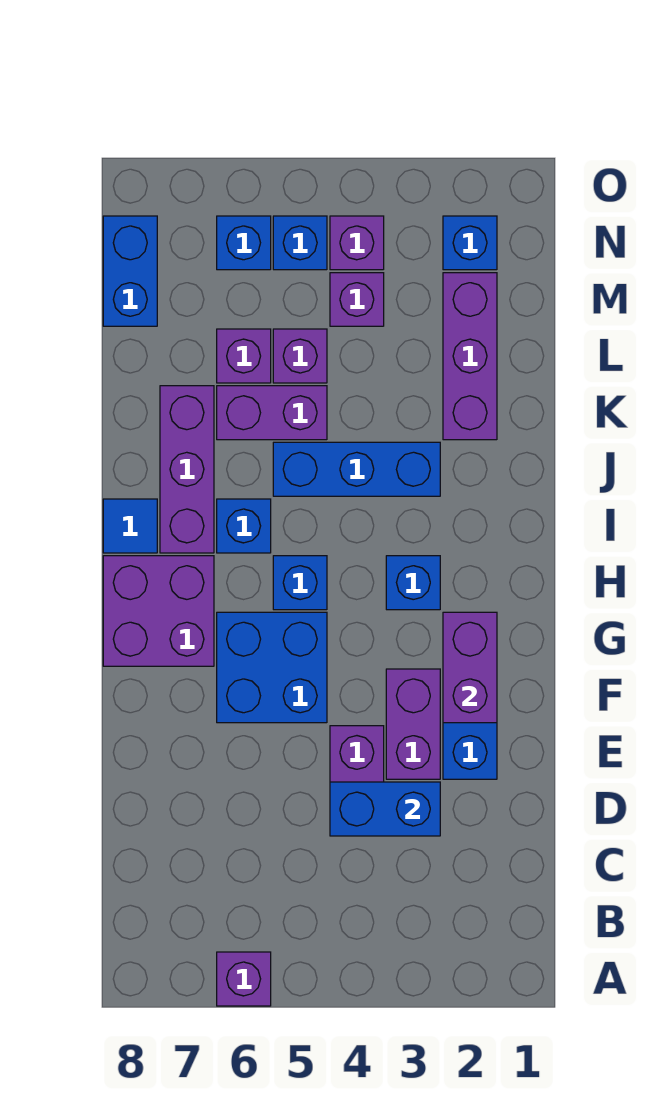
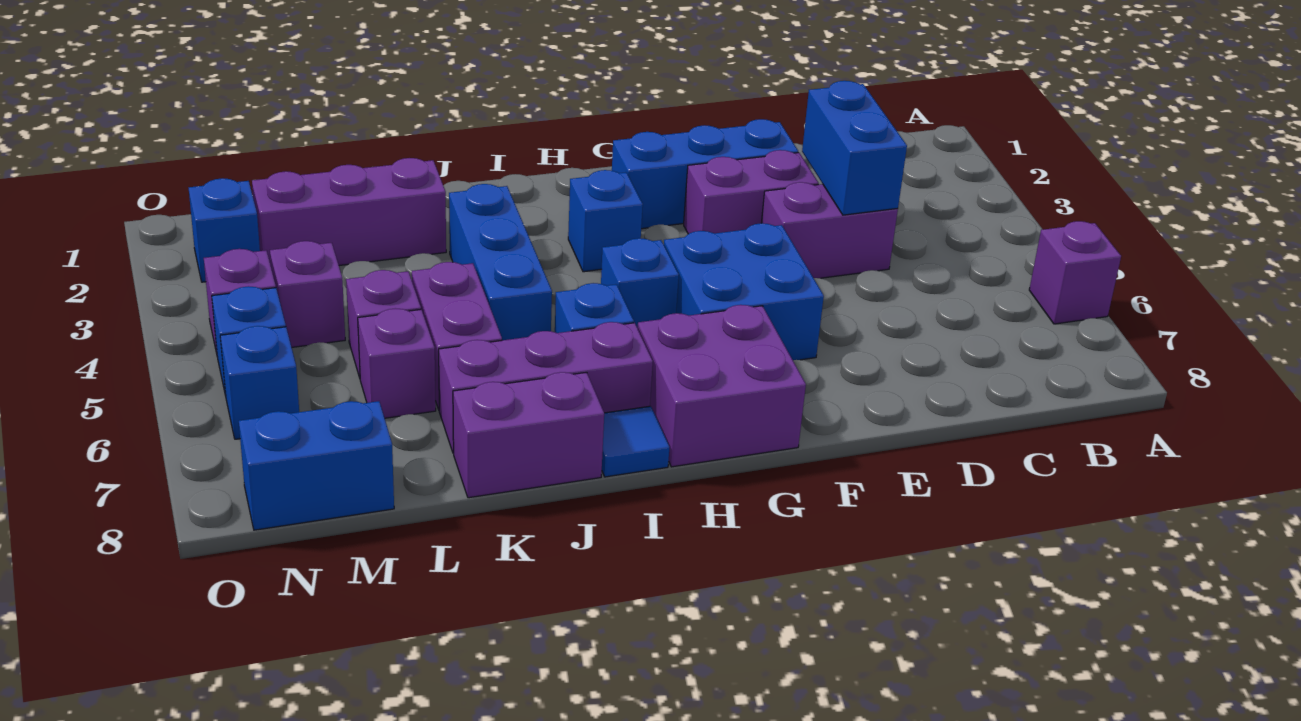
purple 1x2 brick [443,612,497,723] -> purple 1x2 brick moved to [453,372,604,498]

